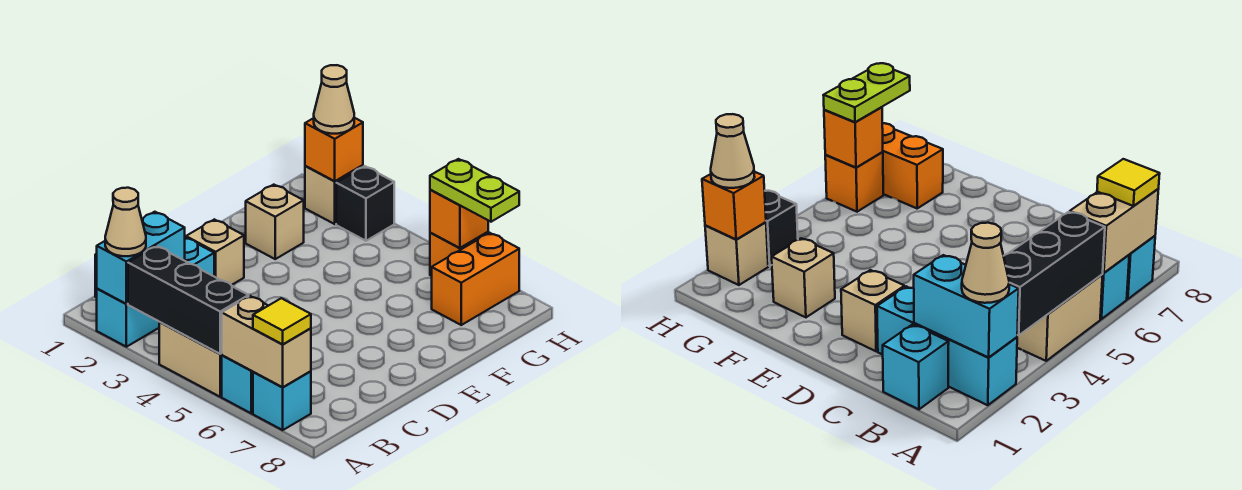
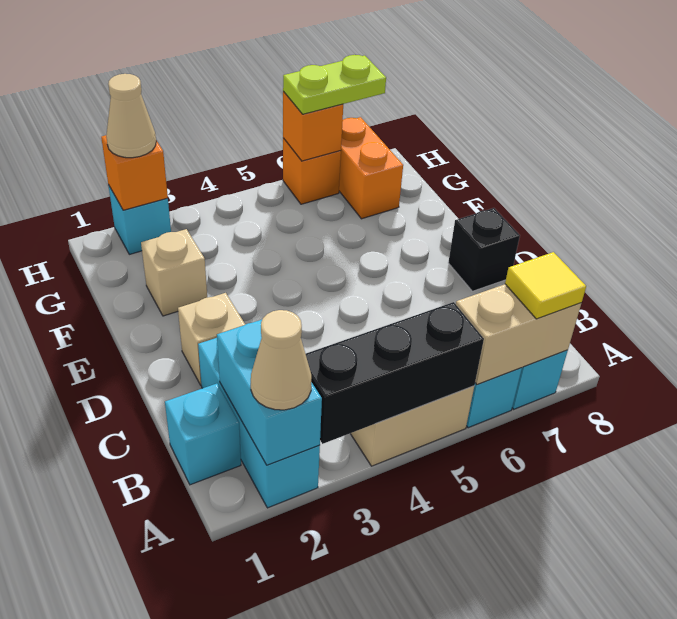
tan 1x1 brick [305,165,363,224] -> cyan 1x1 brick [108,185,171,254]
black 1x1 brick [336,166,394,241] -> black 1x1 brick moved to [448,208,520,291]

